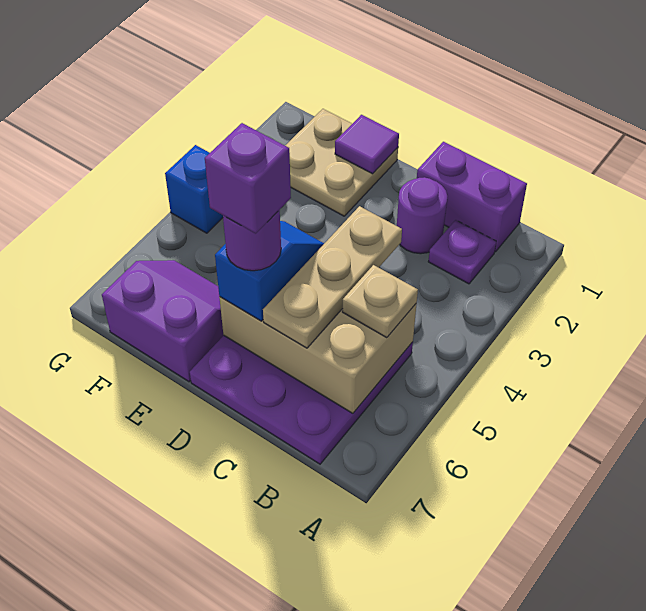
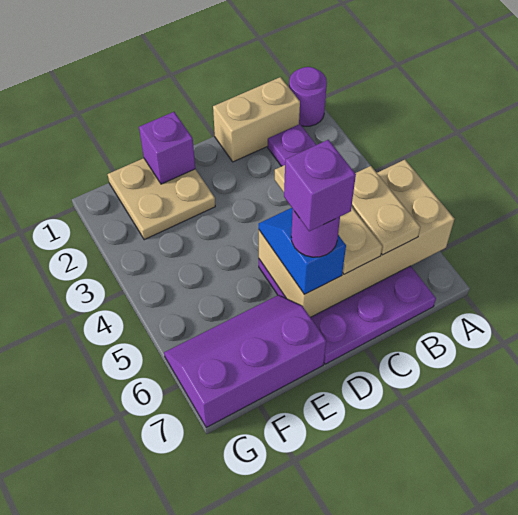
purple 1x2 brick [417,142,527,252] -> tan 1x2 brick [213,77,300,162]
tan 2x3 brick [219,297,417,413] -> tan 2x4 brick [259,160,454,317]
tan 1x1 plate [342,265,418,338] -> tan 1x2 plate [352,166,420,255]
purple 1x1 round brick [397,177,447,254] -> purple 1x1 round brick moved to [289,67,327,126]
purple 1x1 tile [335,115,399,174] -> purple 1x1 brick [139,112,195,184]
purple 2x2 slope [102,260,224,382] -> purple 2x3 slope [164,295,326,427]
blue 1x1 brick [165,145,223,233] -> none

